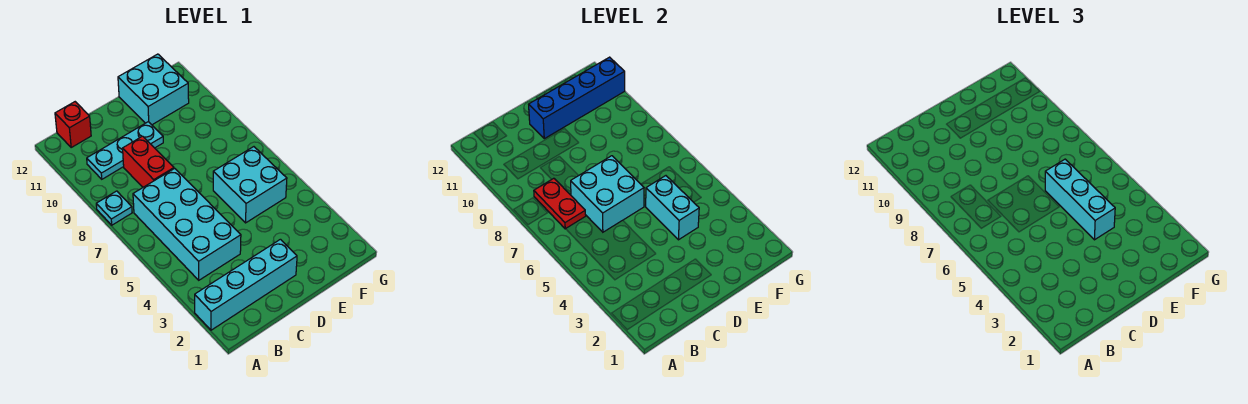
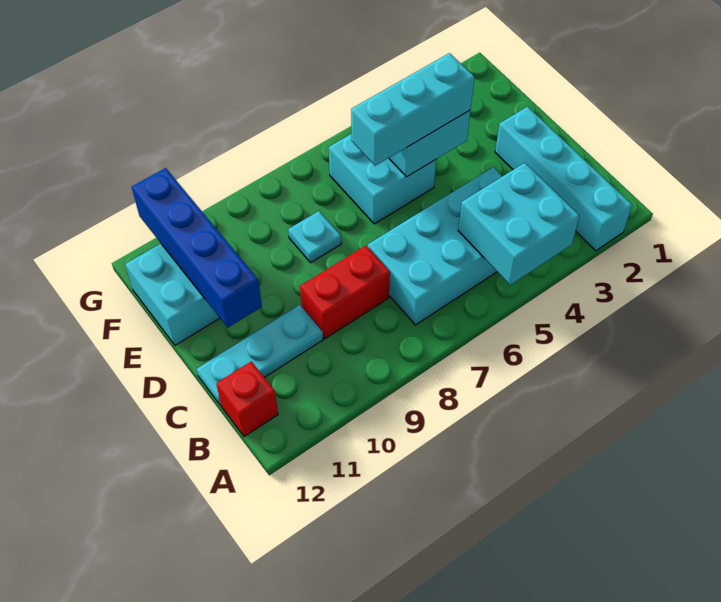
cyan 1x1 plate [96,191,132,225] -> cyan 1x1 plate moved to [288,211,341,263]
red 1x2 plate [534,178,586,229] -> none
cyan 1x3 plate [87,122,163,179] -> cyan 1x3 plate turned to [197,305,323,405]
cyan 2x2 brick [571,156,644,232] -> cyan 2x2 brick moved to [458,163,579,285]

